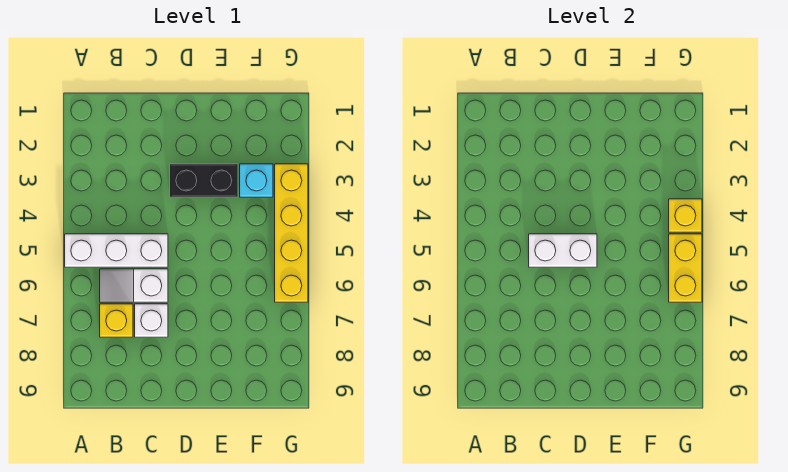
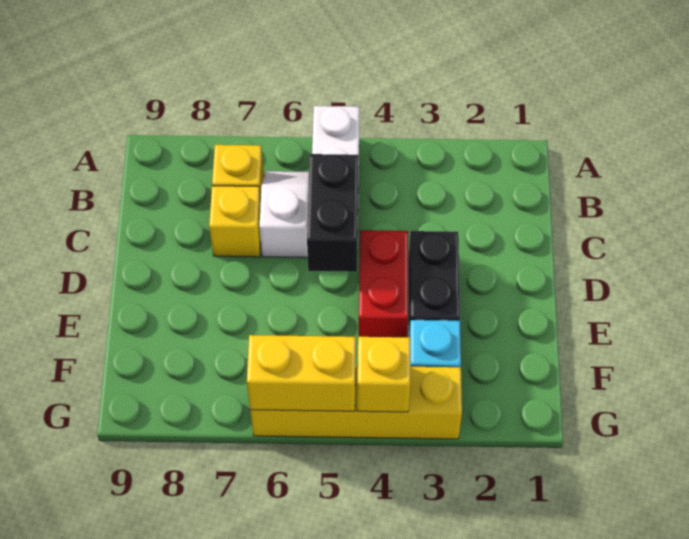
white 1x2 brick [529,234,597,267] -> black 1x2 brick [307,154,359,272]
white 1x1 brick [135,304,168,337] -> yellow 1x1 brick [209,186,261,257]
none -> red 1x2 brick [359,230,408,337]

